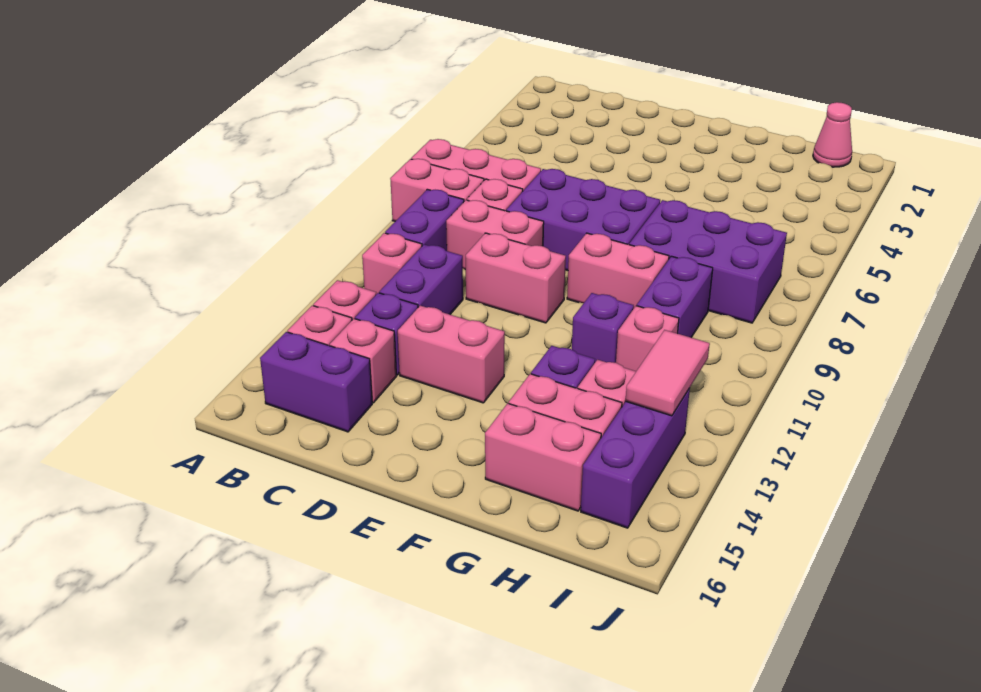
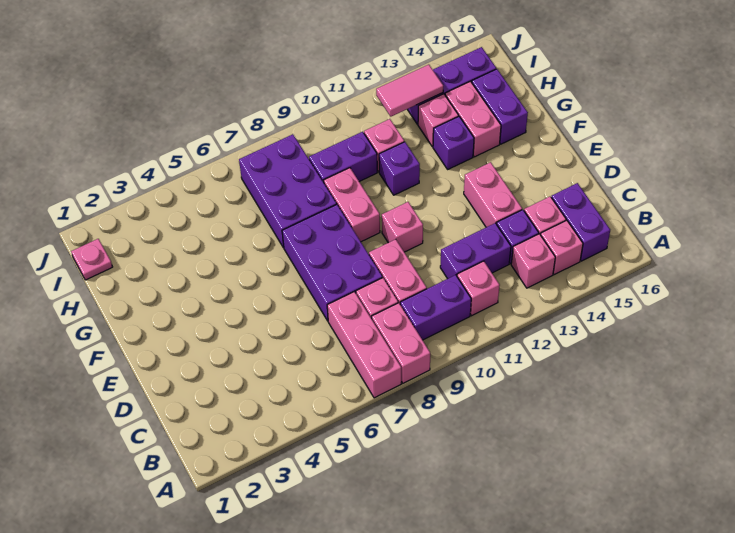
pink 1x2 brick [466,233,566,323] -> pink 1x1 brick [382,202,423,252]
pink 1x2 brick [485,403,601,511] -> purple 1x2 brick [472,69,528,144]
pink 1x1 cone [813,102,852,167] -> pink 1x1 plate [71,239,112,280]

